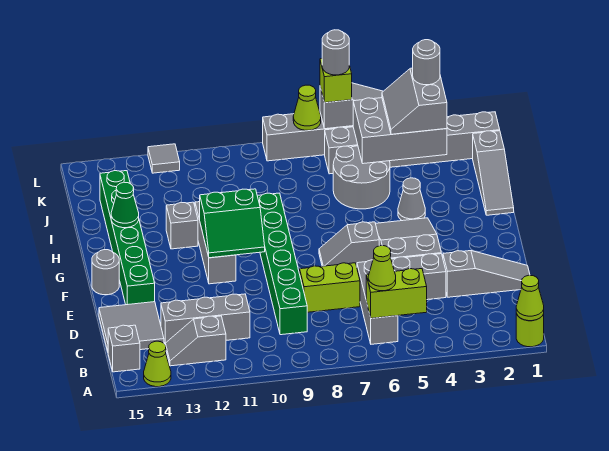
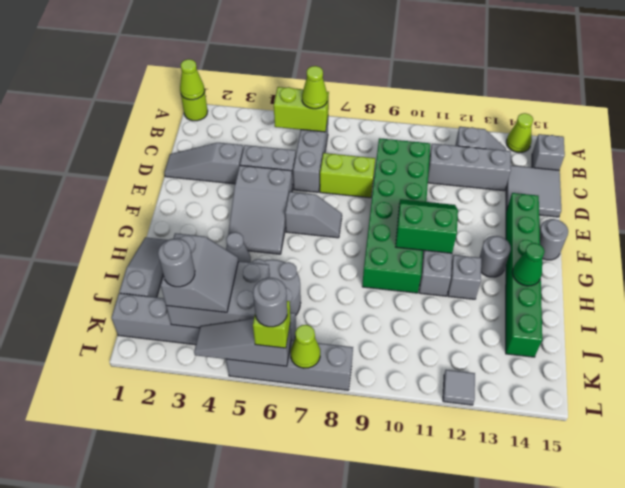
green 1x6 brick [257,193,307,335] -> green 2x6 brick [362,138,430,293]
none -> grey 1x1 round brick [479,236,511,277]

